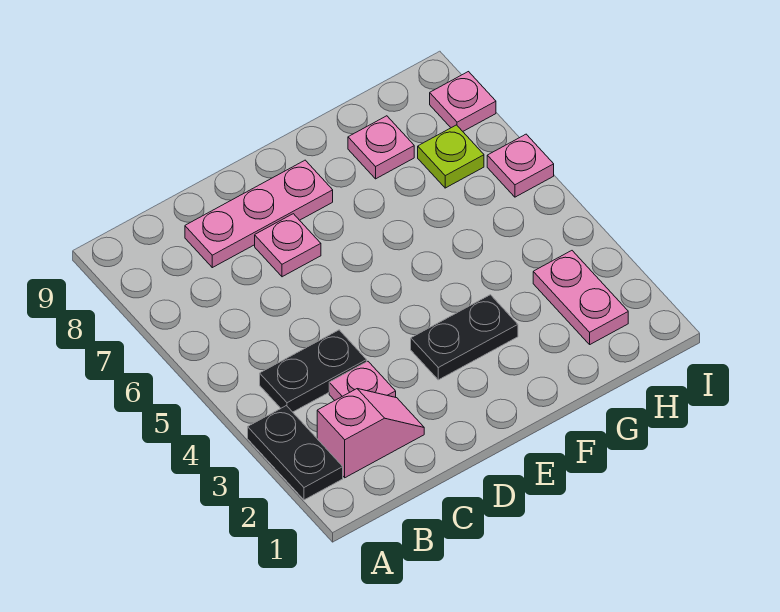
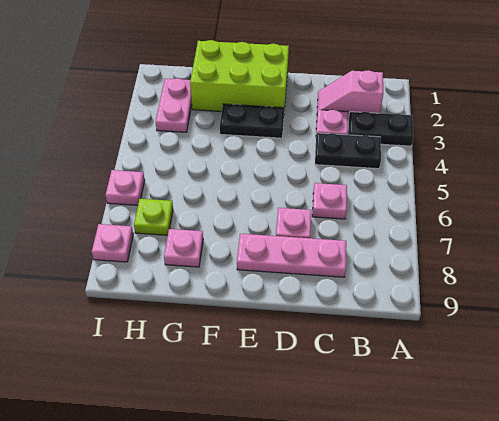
black 1x2 plate [248,406,343,500] -> black 1x2 plate turned to [348,112,413,146]
none -> pink 1x1 plate [312,183,347,219]
none -> lime 2x3 brick [190,40,289,111]

